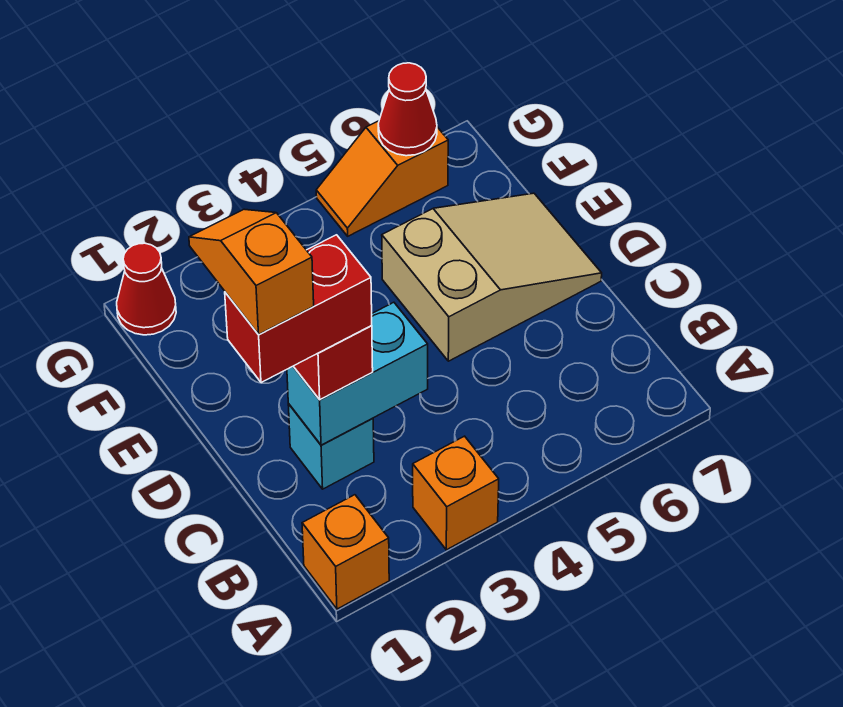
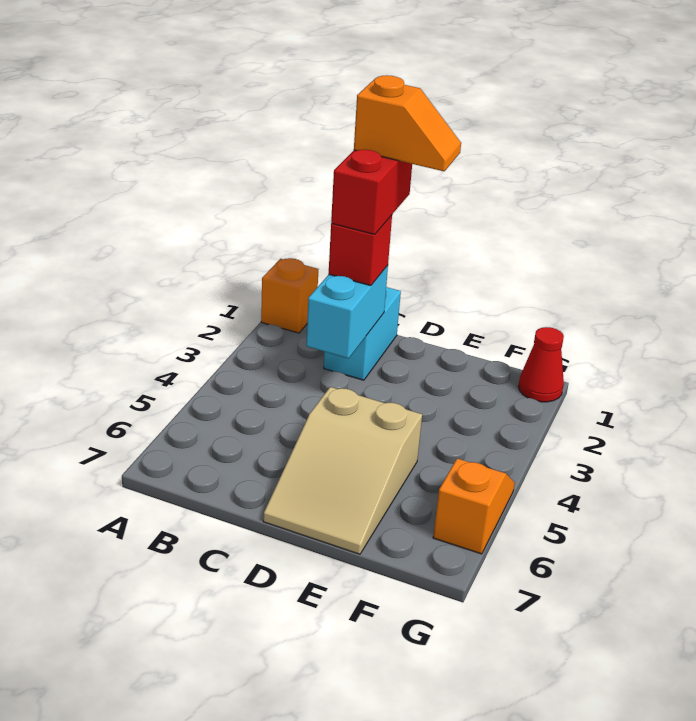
orange 1x1 brick [413,436,499,550] -> none
cyan 1x1 brick [288,404,374,489] -> cyan 1x2 brick [324,286,401,380]
red 1x1 cone [378,63,437,156] -> none

